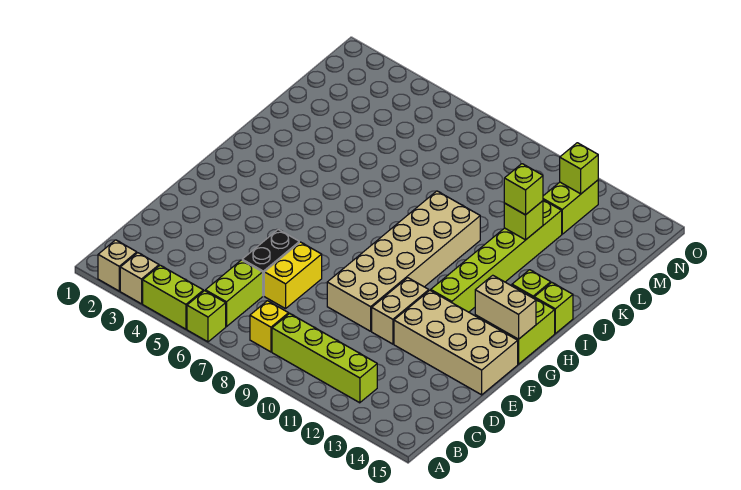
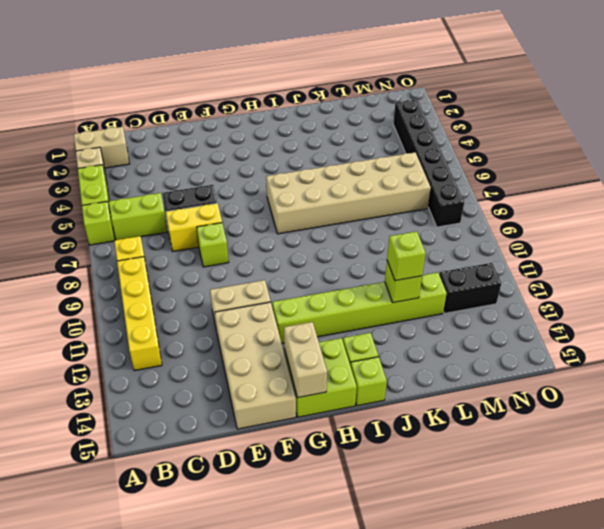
tan 1x1 brick [98,240,137,291] -> tan 1x2 brick [74,127,129,168]
lime 1x4 brick [272,313,377,403] -> yellow 1x4 brick [117,257,162,371]
tan 2x6 brick [327,191,480,331] -> tan 2x6 brick moved to [266,152,431,234]
lime 1x2 brick [543,180,598,234] -> black 1x2 brick [439,263,501,313]
none -> black 1x6 brick [393,99,464,227]
lime 1x1 brick [560,143,598,194] -> lime 1x1 brick moved to [197,223,229,267]

